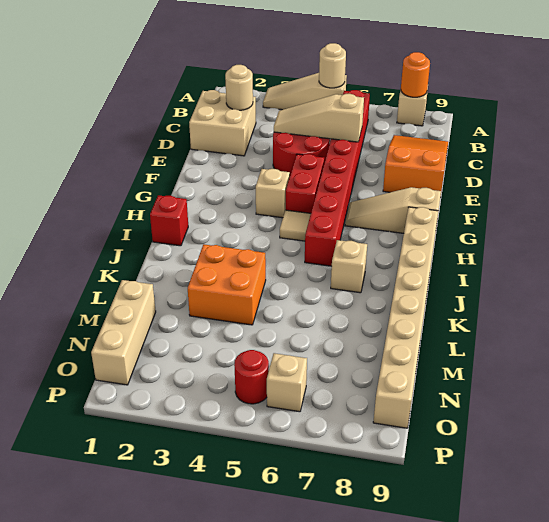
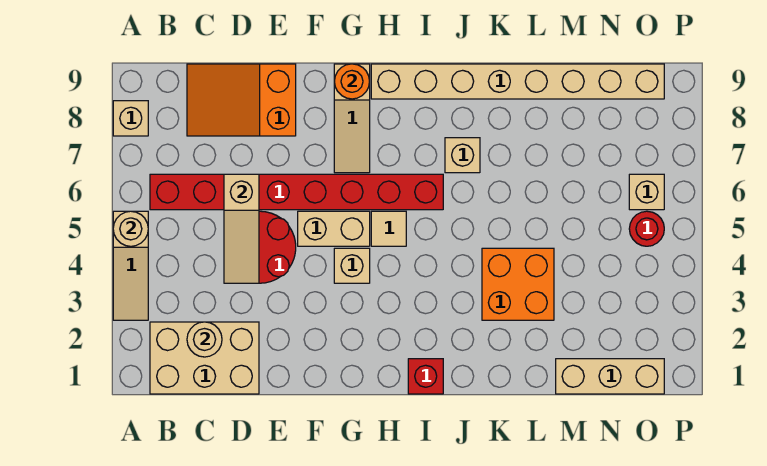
orange 1x1 round brick [401,52,430,97] -> orange 1x1 round brick moved to [334,64,370,99]
tan 2x2 brick [189,90,256,156] -> tan 2x3 brick [150,322,259,394]
red 1x2 brick [286,154,324,213] -> tan 1x2 brick [298,211,370,246]

